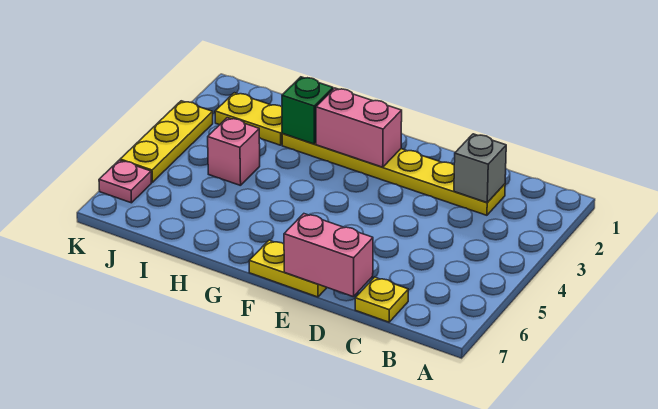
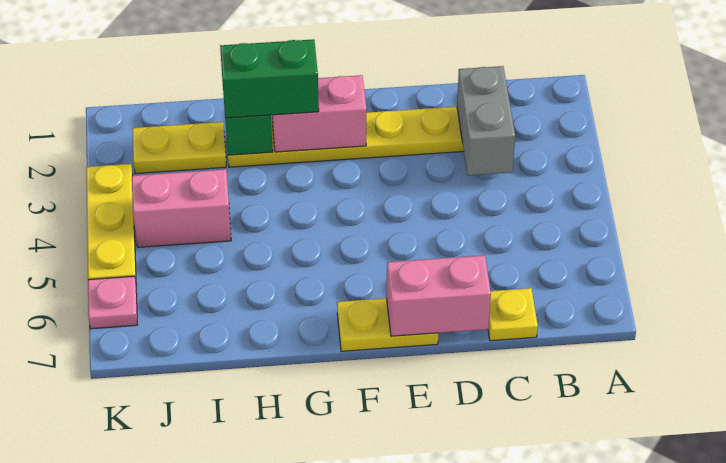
grey 1x1 brick [454,134,506,203] -> grey 1x2 brick [457,66,515,175]
none -> green 1x2 brick [220,39,319,118]
pink 1x1 brick [208,118,260,186] -> pink 1x2 brick [132,169,231,247]

